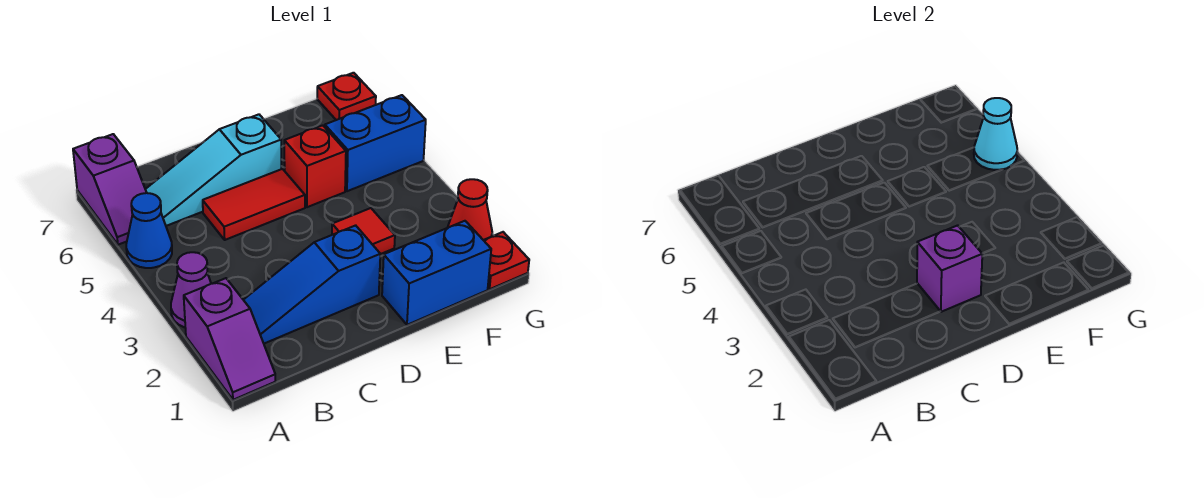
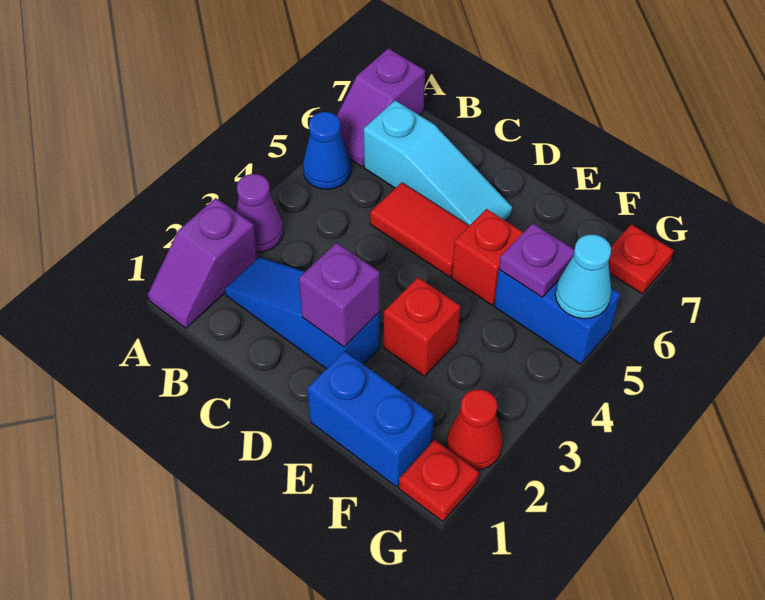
cyan 1x3 slope [145,114,282,226] -> cyan 1x3 slope turned to [364,100,512,226]
red 1x1 tile [332,208,395,254] -> red 1x1 brick [384,277,460,376]
none -> purple 1x1 plate [499,223,574,297]

